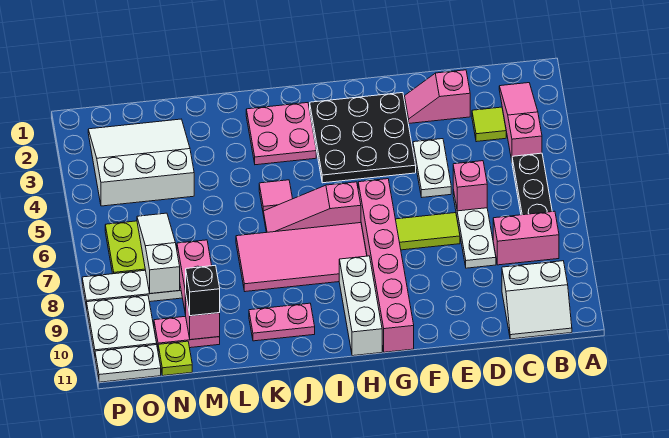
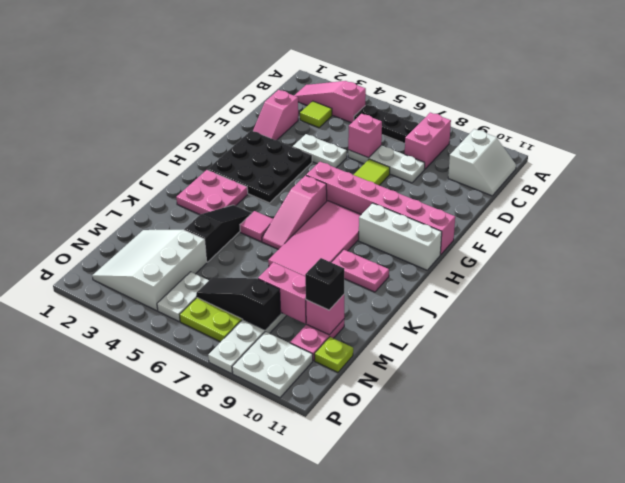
none -> black 1x3 slope [185,205,252,262]
pink 1x2 plate [249,303,315,341] -> pink 1x2 plate turned to [331,250,389,292]
white 1x3 slope [137,213,180,294] -> black 1x3 slope [196,277,281,330]
white 1x2 plate [95,345,161,382] -> white 1x2 plate moved to [157,272,209,322]

